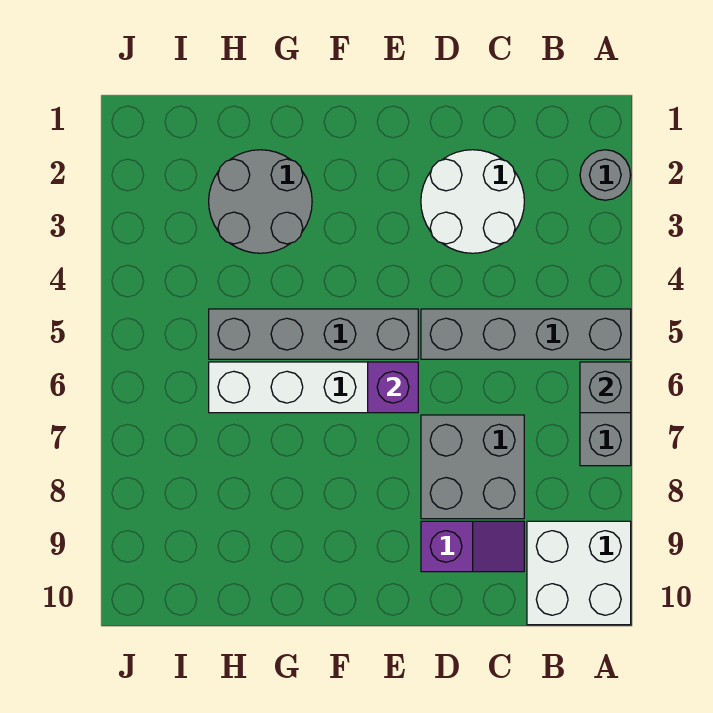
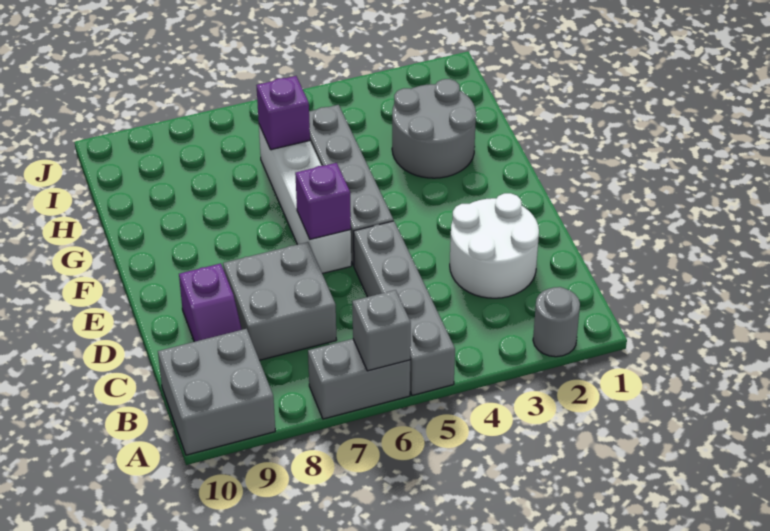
white 2x2 brick [527,521,631,625] -> grey 2x2 brick [158,329,275,455]
none -> purple 1x1 brick [257,76,310,150]

